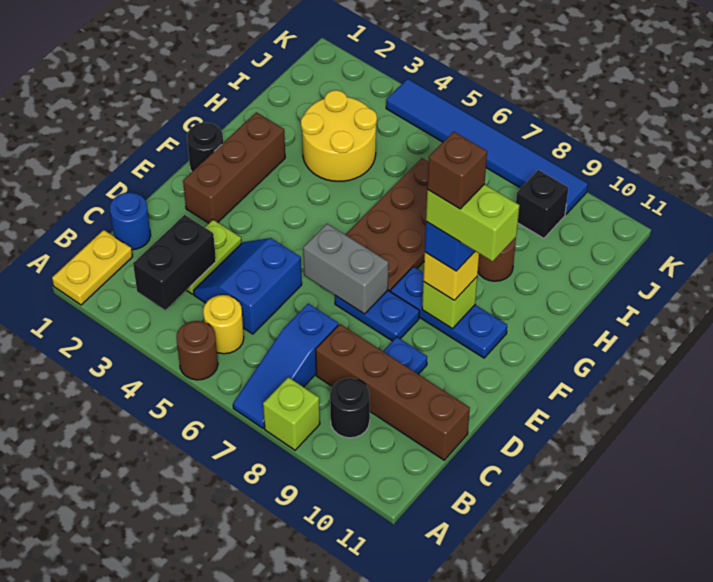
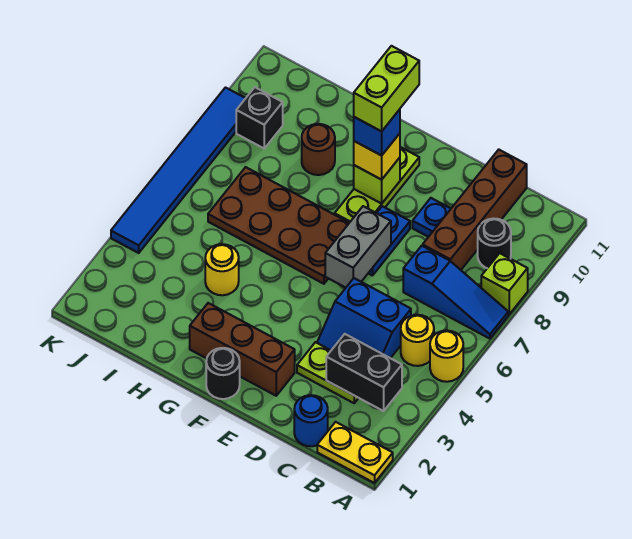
brown 1x1 round brick [176,321,218,380] -> yellow 1x1 round brick [430,331,463,382]
blue 1x3 plate [391,267,507,358] -> lime 1x3 plate [335,147,419,223]
brown 1x1 brick [427,132,487,209] -> none
yellow 2x2 round brick [301,90,377,181] -> yellow 1x1 round brick [205,244,239,295]

